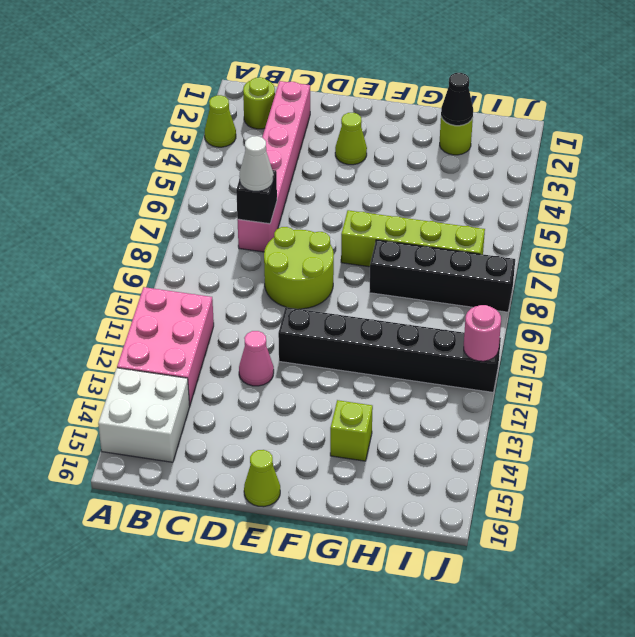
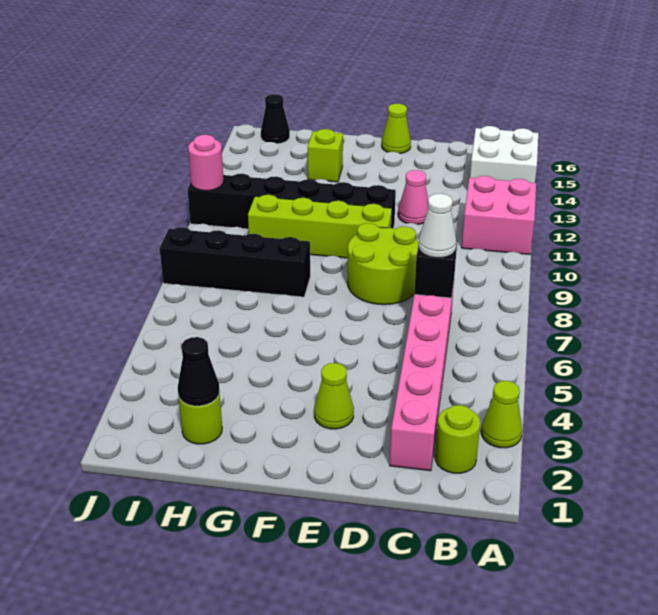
pink 2x3 brick [117,287,214,405] -> pink 2x2 brick [462,176,536,255]
lime 1x4 brick [341,210,485,267] -> lime 1x4 brick moved to [248,195,392,258]
none -> black 1x1 cone [261,94,290,144]

